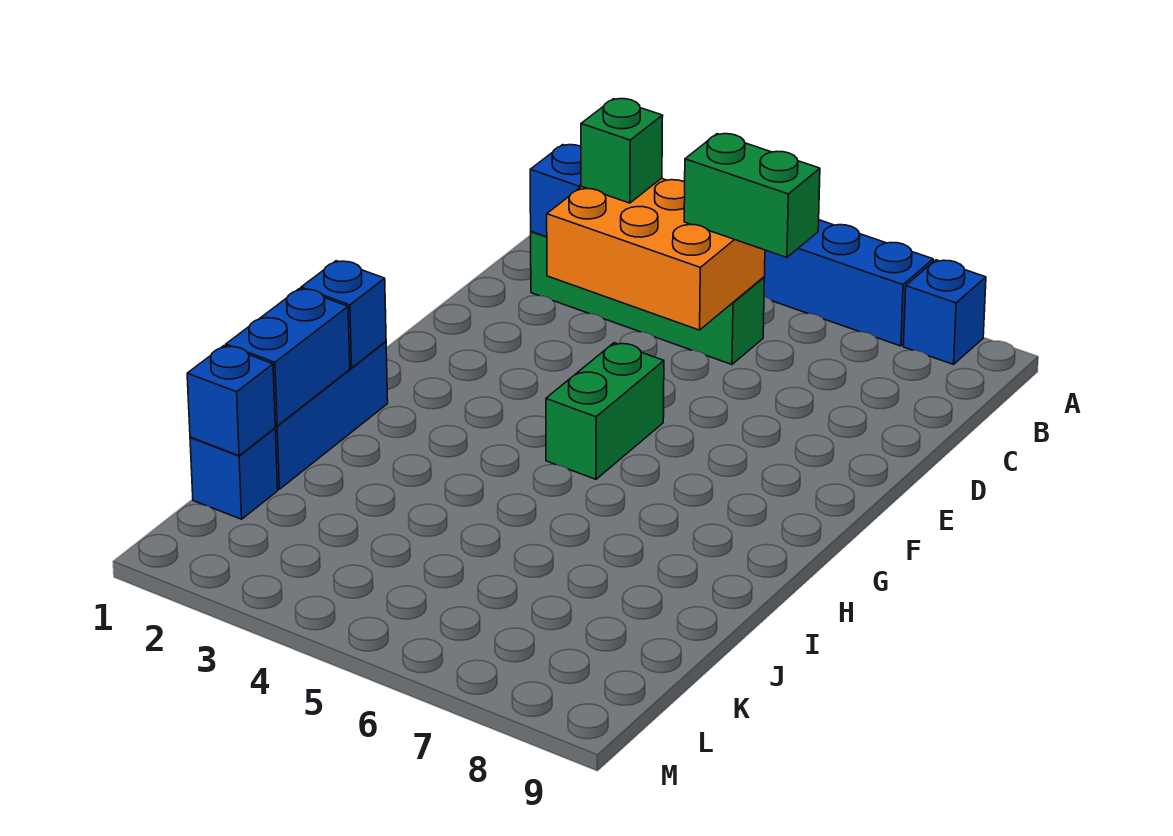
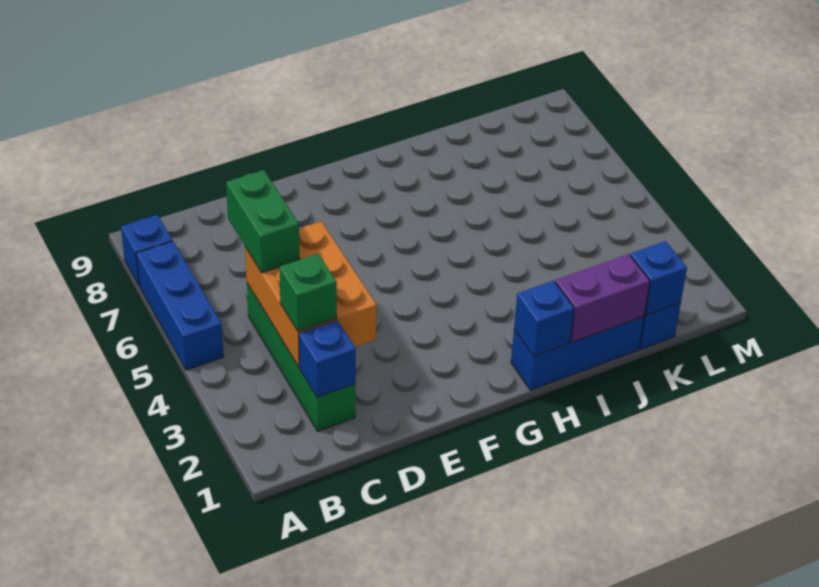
green 1x2 brick [546,343,664,479] -> none
blue 1x2 brick [226,289,350,426] -> purple 1x2 brick [555,254,650,342]

